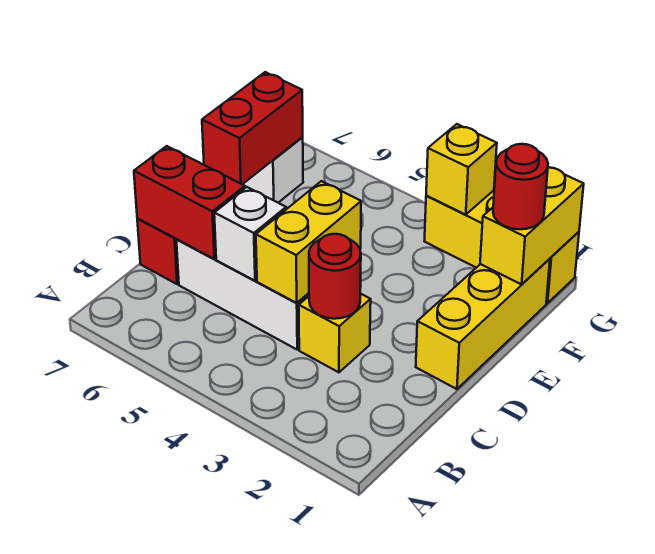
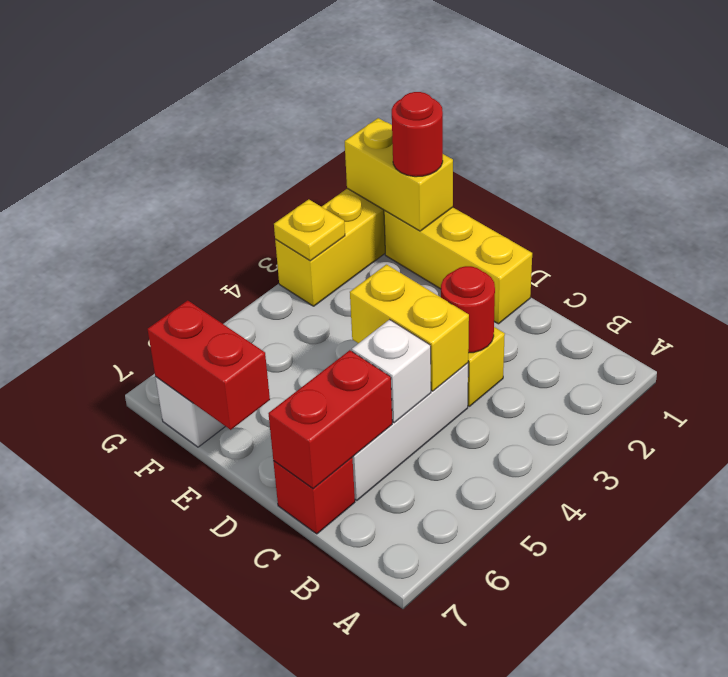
yellow 1x1 brick [426,124,497,215] -> yellow 1x1 plate [274,199,345,261]

